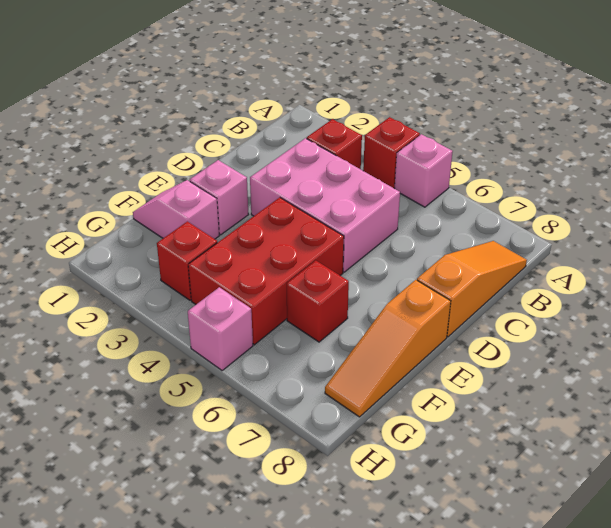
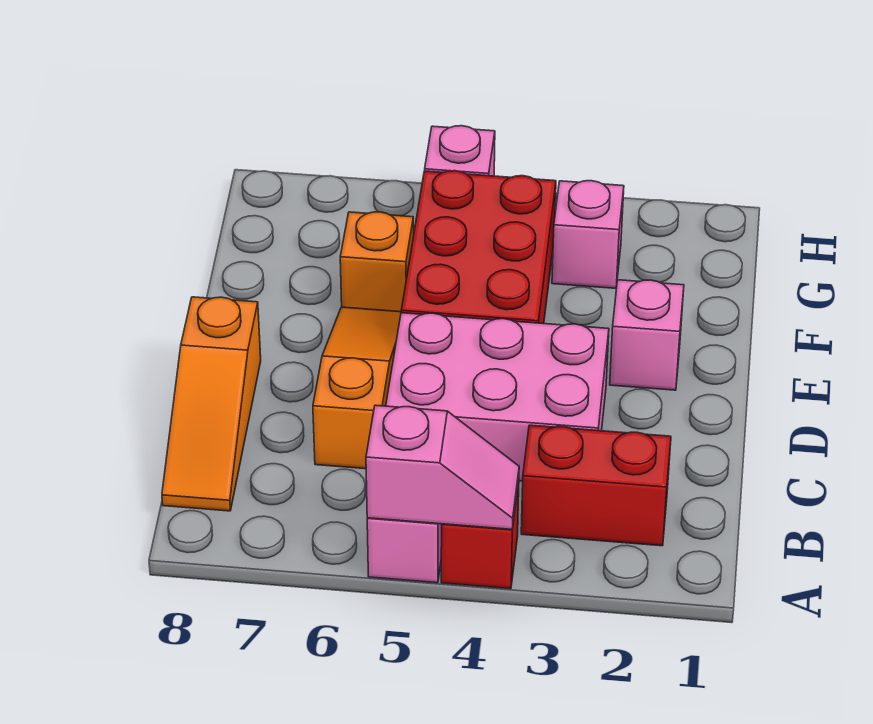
red 1x1 brick [307,119,362,169] -> red 1x2 brick [521,425,671,546]
orange 1x3 slope [325,280,451,417] -> orange 1x3 slope moved to [313,307,401,469]
pink 1x2 slope [133,180,219,239] -> pink 1x2 slope moved to [366,405,519,529]
red 1x1 brick [287,261,349,342] -> orange 1x1 brick [340,212,414,312]
red 1x1 brick [157,221,217,300] -> pink 1x1 brick [552,181,624,288]

